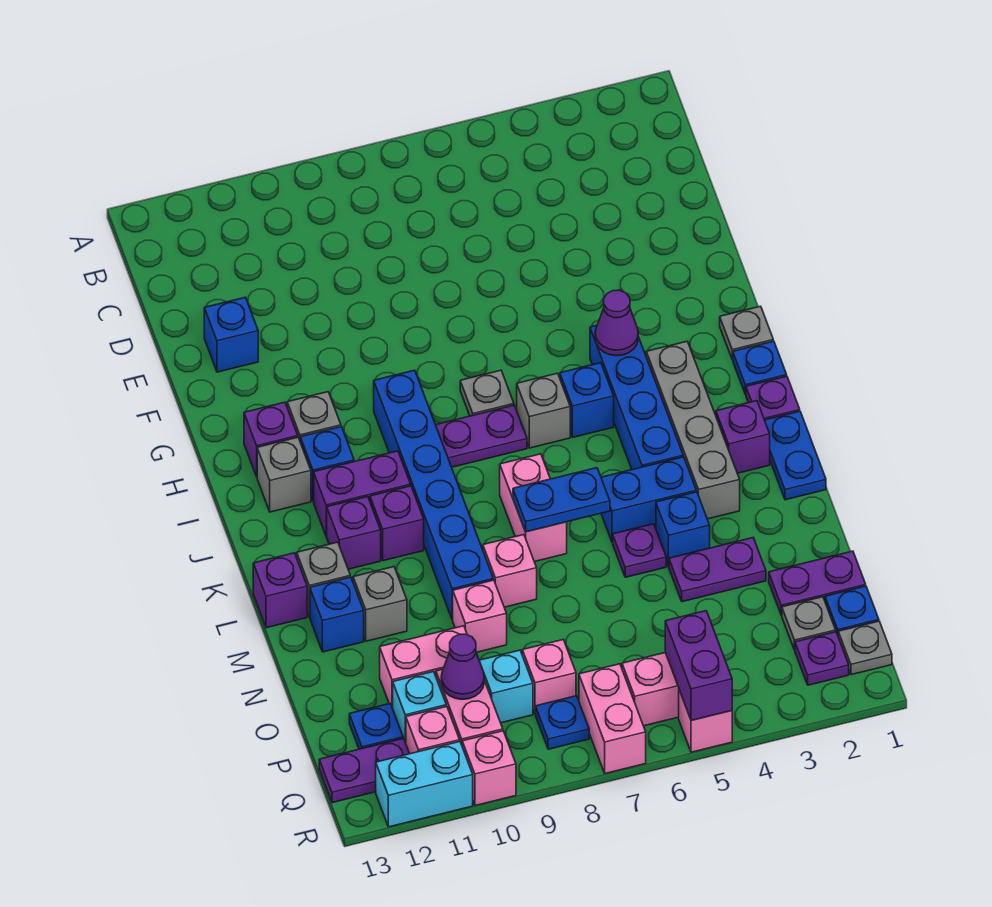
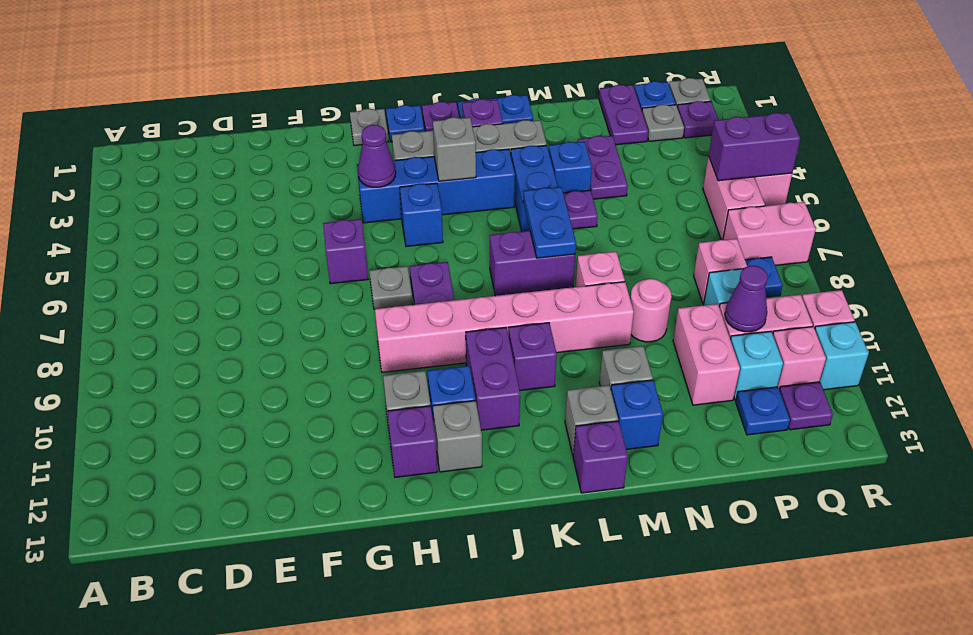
blue 1x1 brick [204,297,258,372] -> none
blue 1x6 brick [374,370,493,620] -> pink 1x6 brick [375,282,634,372]
grey 1x1 brick [517,373,570,448] -> grey 1x1 brick moved to [433,117,476,181]
pink 1x2 brick [500,454,567,562] -> purple 1x2 brick [490,231,575,296]
purple 1x1 brick [327,497,381,569] -> purple 1x1 brick moved to [323,219,368,284]
pink 1x1 brick [453,580,507,652] -> pink 1x1 round brick [630,279,672,342]
purple 1x2 plate [319,738,410,803] -> purple 1x1 plate [779,382,833,430]
cyan 1x2 brick [376,742,473,827] -> cyan 1x1 brick [815,322,869,390]

